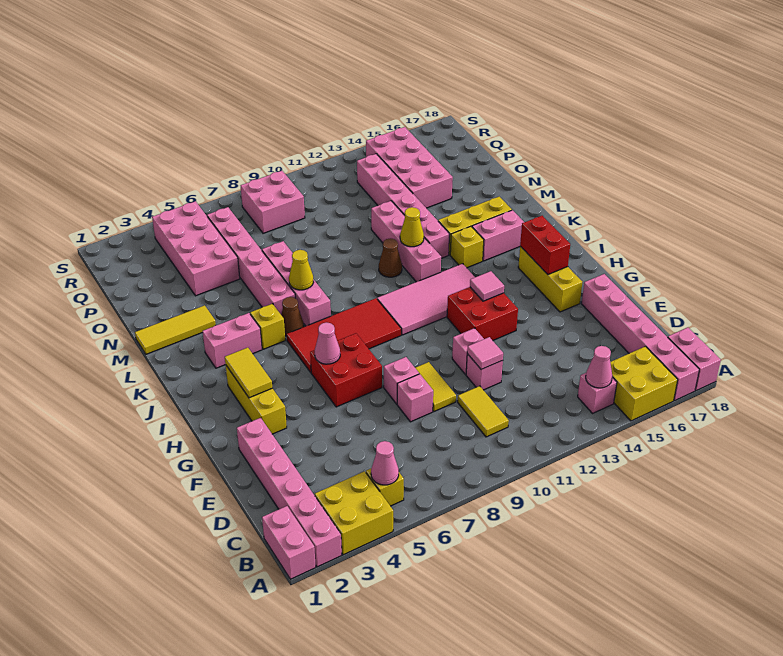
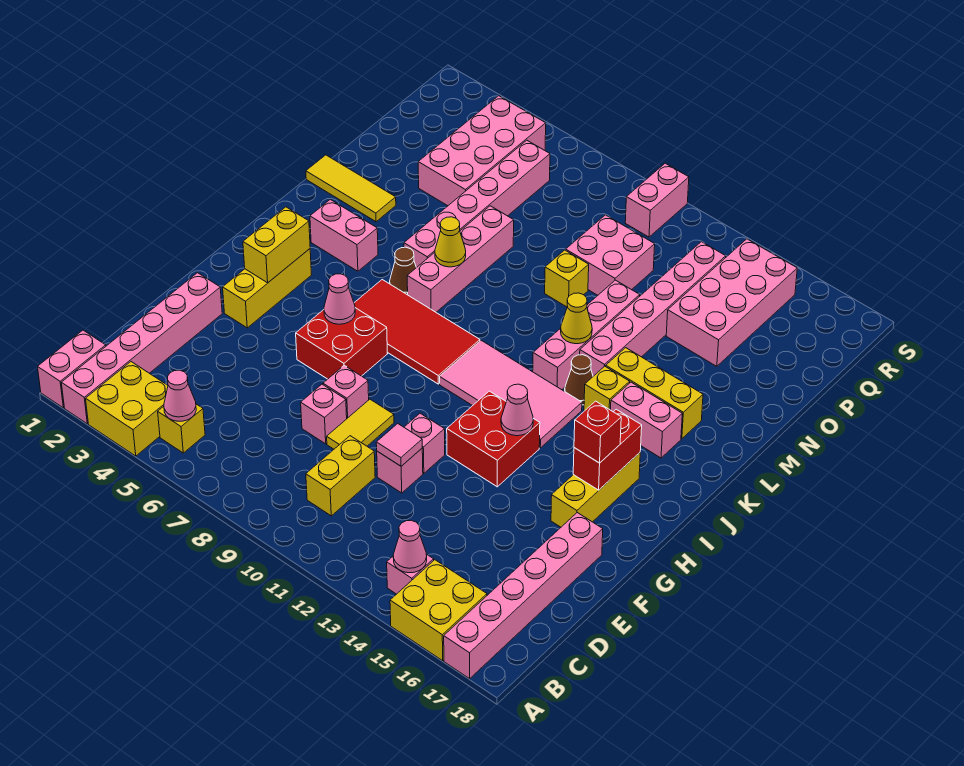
pink 1x2 brick [668,328,721,391] -> pink 1x2 brick moved to [625,163,689,237]
yellow 1x2 tile [458,386,509,437] -> yellow 1x2 brick [306,436,375,516]
yellow 1x2 tile [225,348,272,398] -> yellow 1x2 brick [243,207,310,283]
pink 1x1 tile [470,271,504,301] -> pink 1x1 cone [501,384,533,436]
none -> red 1x1 brick [574,401,621,463]
yellow 1x1 brick [250,304,285,349] -> yellow 1x1 brick moved to [545,250,589,307]
brown 1x1 cone [379,238,402,277] -> brown 1x1 cone moved to [565,355,593,405]
pink 2x2 brick [241,171,305,233] -> pink 2x2 brick moved to [566,215,655,295]

